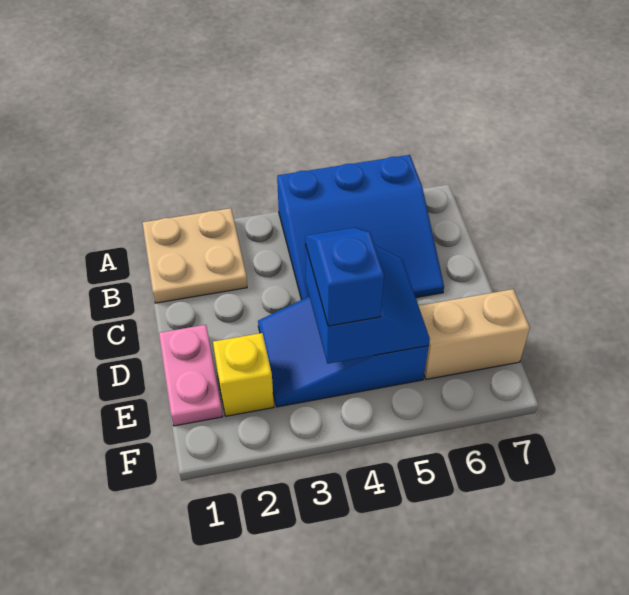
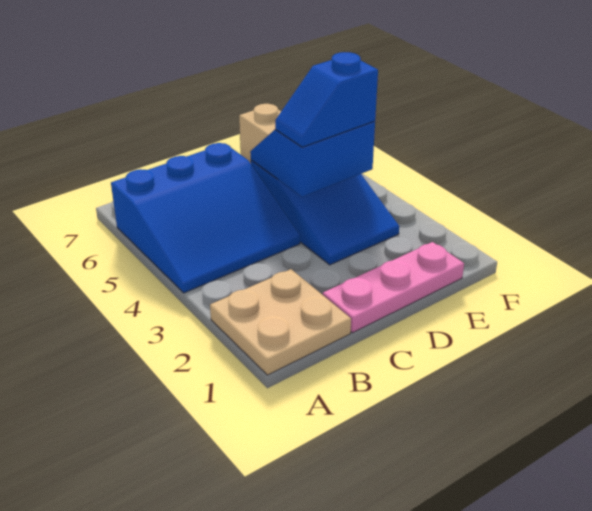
blue 3x3 slope [277,155,444,300] -> blue 3x3 slope turned to [111,143,300,293]
pink 1x2 plate [159,325,223,426] -> pink 1x3 plate [323,242,464,333]
yellow 1x1 brick [213,333,274,416] -> none

